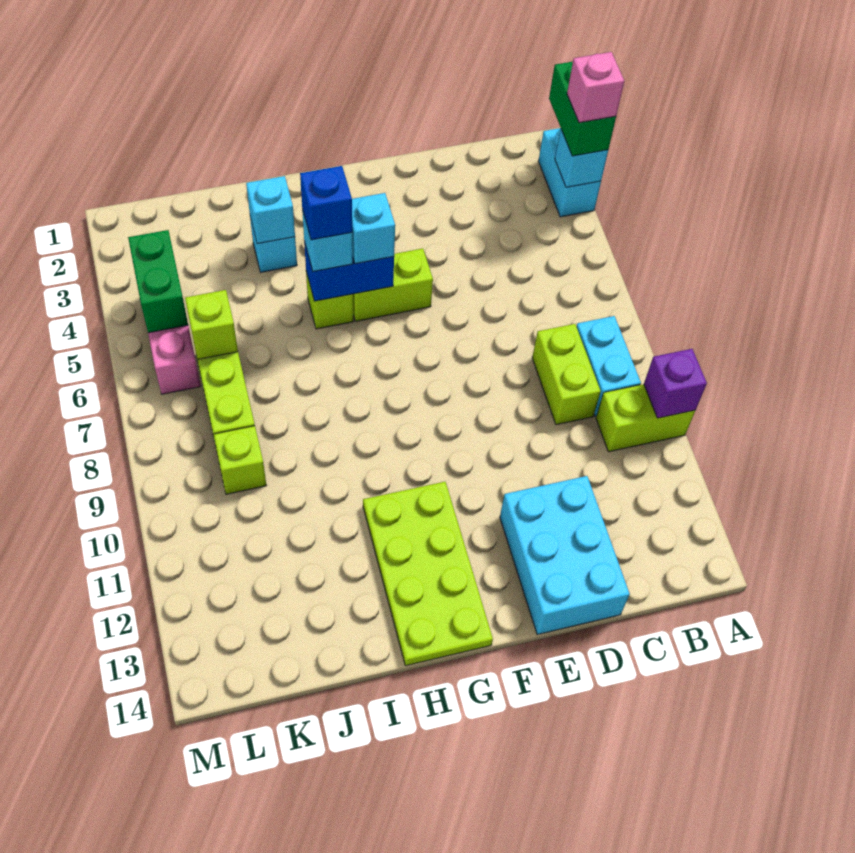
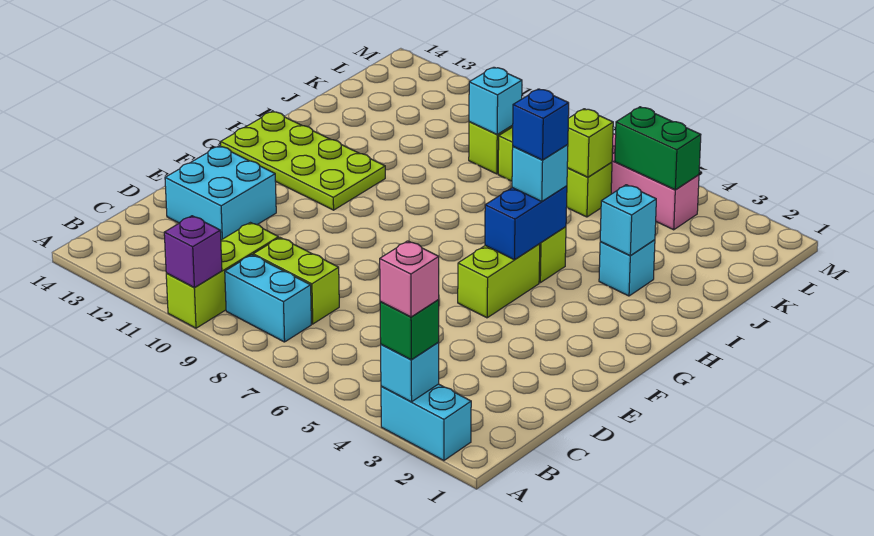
green 1x2 brick [549,62,616,156] -> green 1x1 brick [380,300,439,360]
lime 1x2 brick [596,384,695,452] -> lime 1x3 brick [166,223,279,328]
cyan 2x3 brick [500,476,630,635] -> cyan 2x2 brick [165,146,276,240]
cyan 1x1 brick [352,193,395,264] -> cyan 1x1 brick moved to [469,67,522,134]

